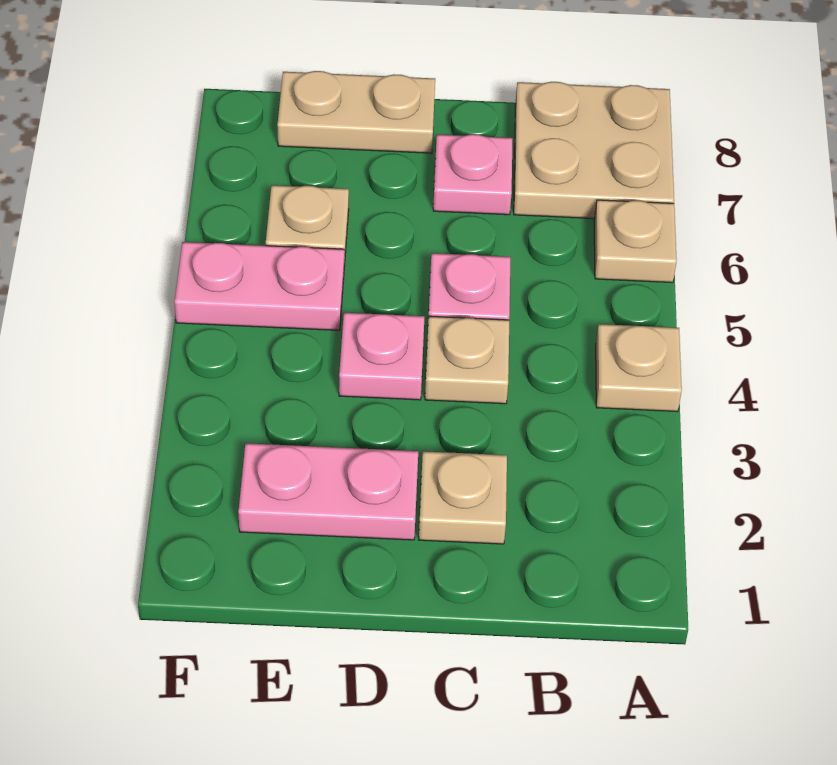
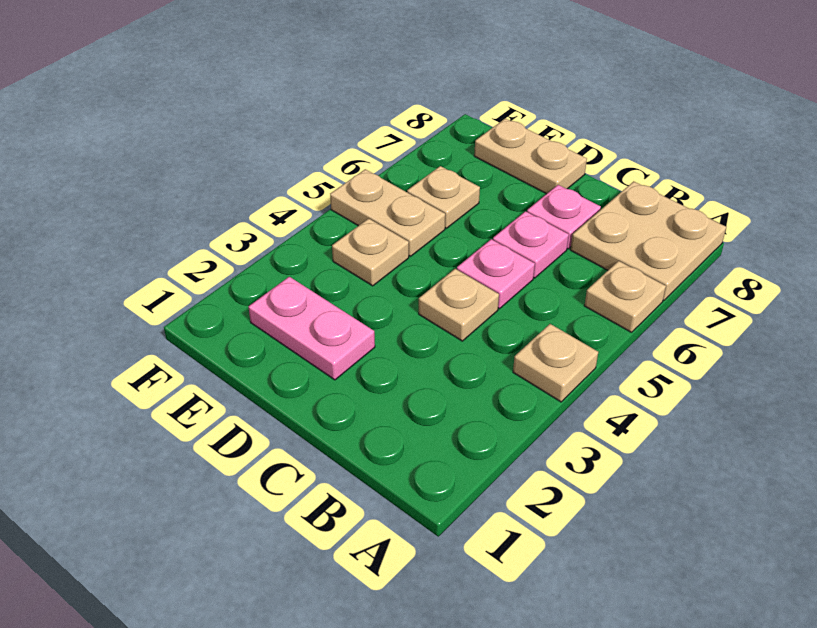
tan 1x1 plate [419,451,507,544] -> tan 1x1 plate moved to [332,218,409,286]
pink 1x1 plate [339,313,424,400] -> pink 1x1 plate moved to [493,211,569,278]
pink 1x2 plate [174,242,344,330] -> tan 1x2 plate [330,169,445,256]

